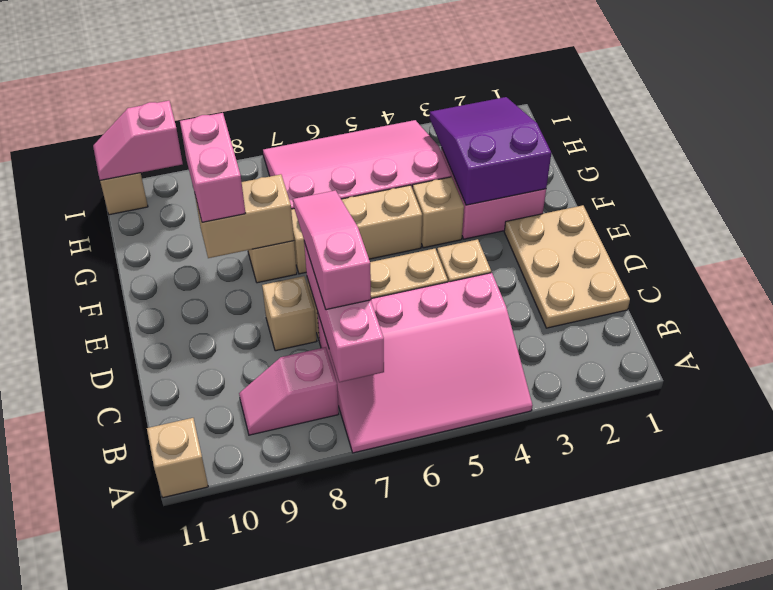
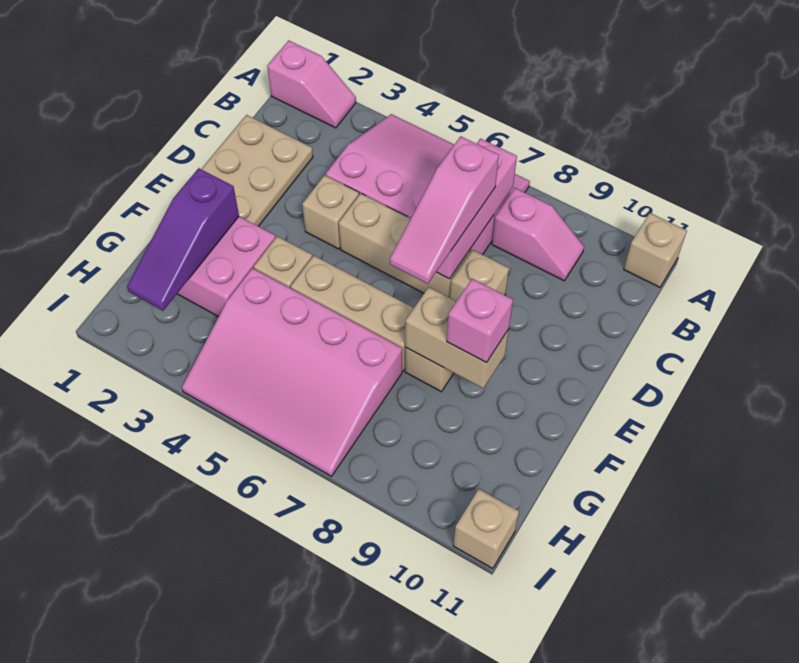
purple 2x3 slope [430,97,551,205] -> purple 1x3 slope [127,168,239,311]
pink 1x2 brick [180,113,245,222] -> pink 1x1 brick [447,279,513,363]
pink 1x2 slope [93,101,183,180] -> pink 1x2 slope moved to [267,40,356,128]

